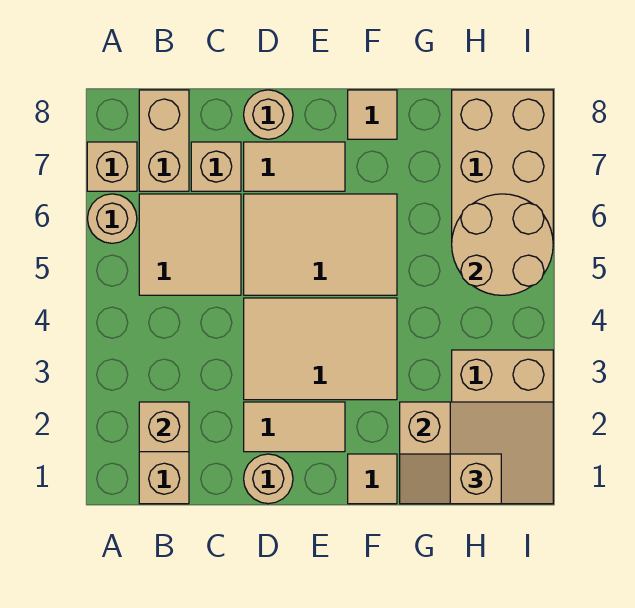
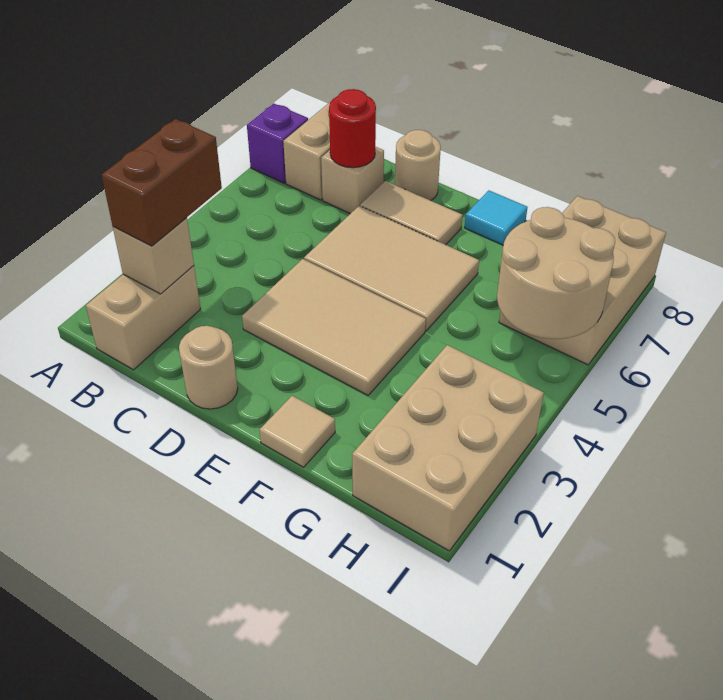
tan 1x1 round brick [87,194,137,243] -> none
tan 1x1 brick [87,142,137,191] -> purple 1x1 brick [247,103,308,183]
none -> brown 1x2 brick [102,119,222,246]
tan 2x2 tile [139,194,241,295] -> none
none -> red 1x1 round brick [329,89,376,168]
tan 1x2 tile [244,402,345,452] -> none
tan 1x1 tile [348,90,397,139] -> cyan 1x1 tile [465,190,528,245]
tan 2x3 slope [400,402,553,504] -> none
tan 1x2 slope [400,454,501,504] -> none

